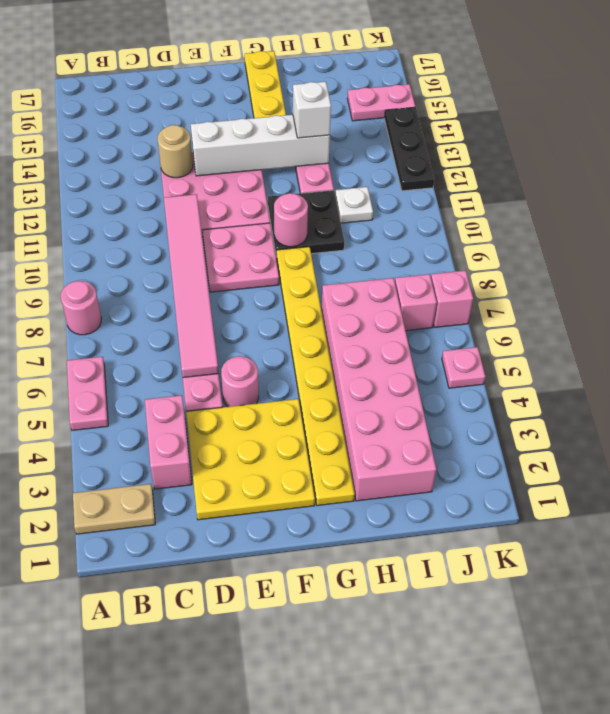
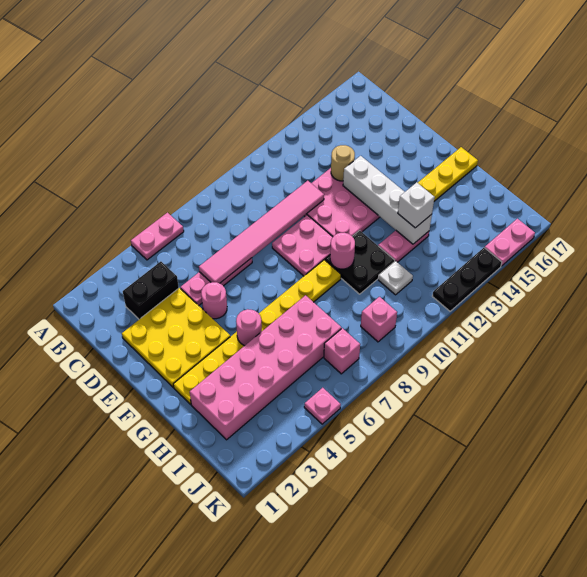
tan 1x2 plate [73,484,155,534] -> none
pink 1x1 round brick [61,281,101,335] -> pink 1x1 round brick moved to [236,309,262,346]
pink 1x2 brick [145,395,192,489] -> black 1x2 brick [123,262,179,319]
pink 1x2 plate [347,84,415,121] -> pink 1x2 plate turned to [485,219,535,266]
pink 1x1 brick [431,270,473,327] -> pink 1x1 brick moved to [361,297,397,342]

